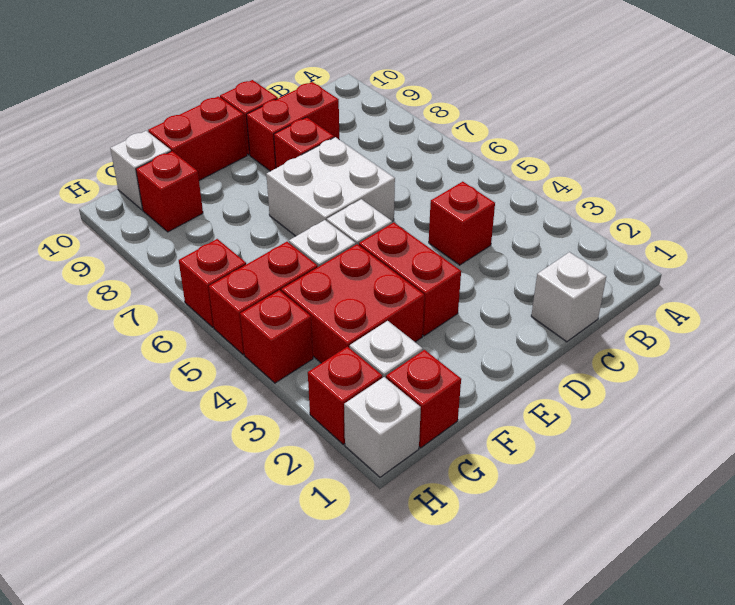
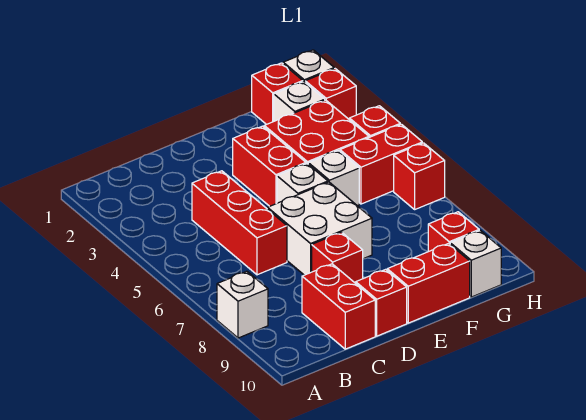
white 1x1 brick [531,252,606,342] -> white 1x1 brick moved to [217,271,268,338]
red 1x1 brick [429,182,495,265] -> red 1x3 brick [192,171,287,275]
red 1x2 brick [246,82,339,171] -> red 1x2 brick turned to [302,264,375,349]

